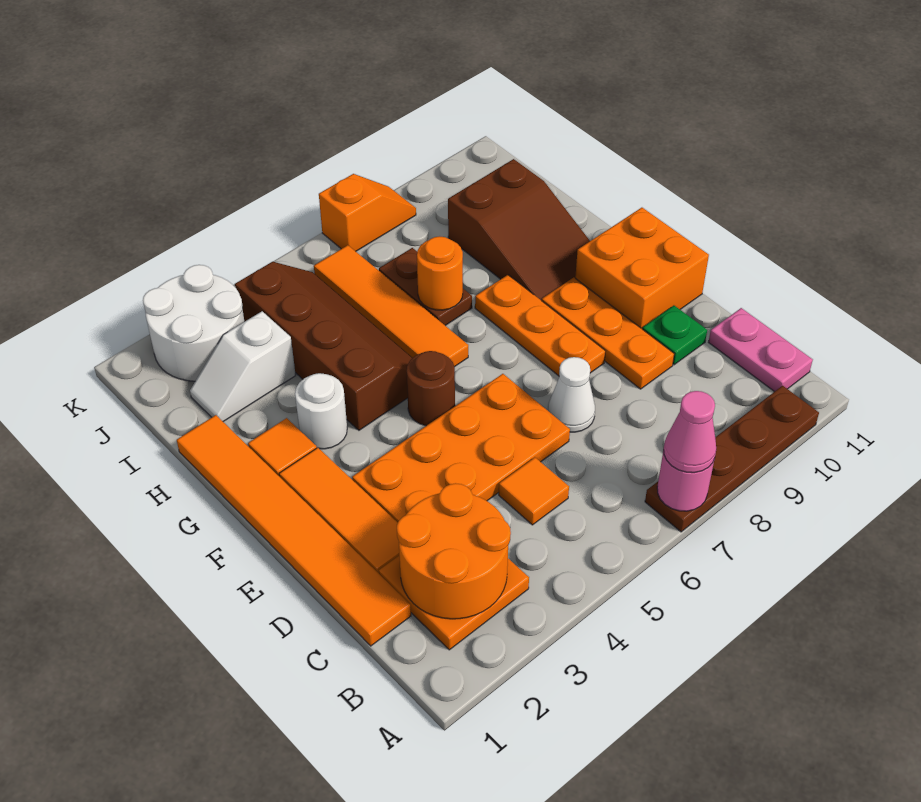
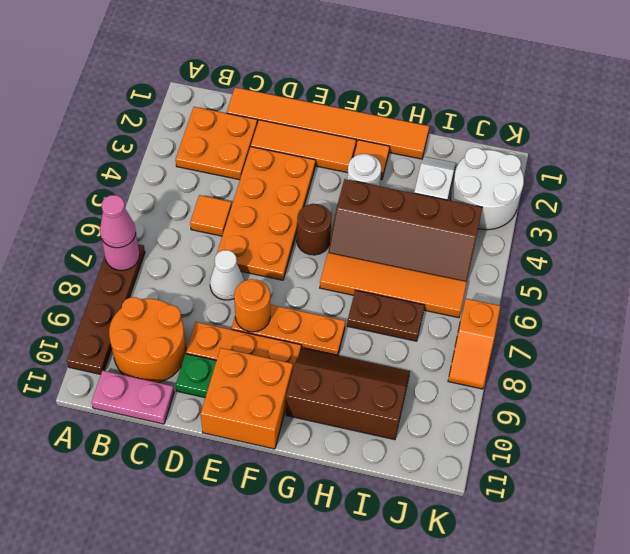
orange 2x2 round brick [397,483,511,619] -> orange 2x2 round brick moved to [109,297,186,383]
brown 2x3 slope [448,159,590,301] -> brown 2x3 slope turned to [286,348,410,440]
orange 1x1 round brick [417,236,463,310] -> orange 1x1 round brick moved to [234,279,270,332]

